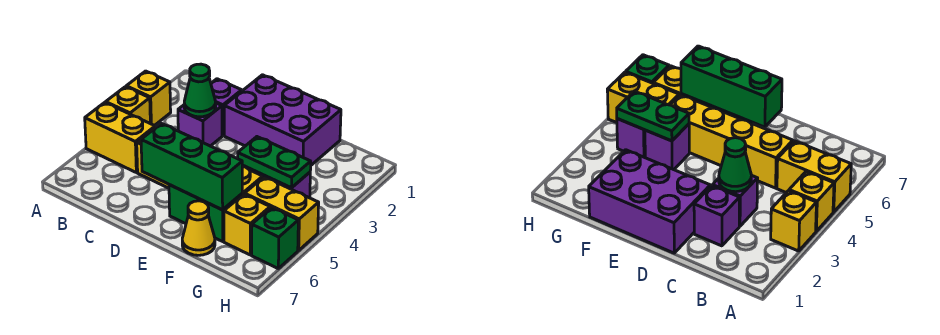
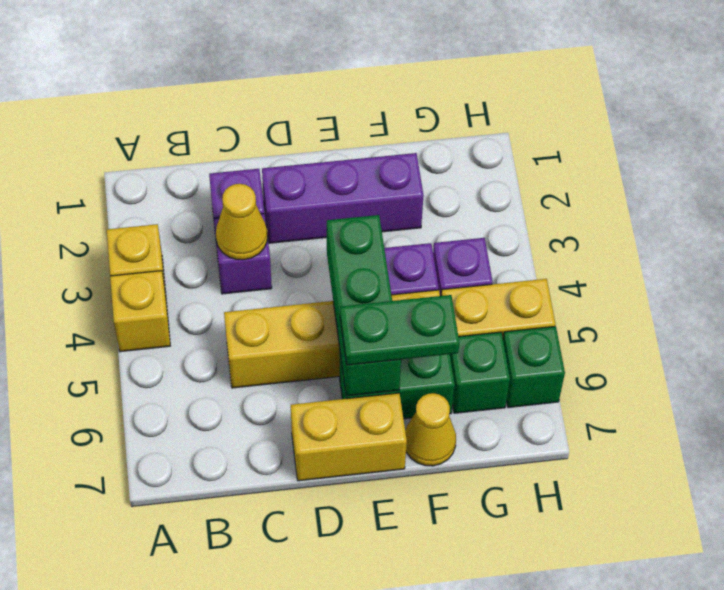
yellow 1x2 brick [85,103,155,172] -> yellow 1x2 brick moved to [291,393,407,481]
green 1x1 cone [184,64,216,117] -> yellow 1x1 cone [216,184,267,260]
purple 2x3 brick [224,75,341,165] -> purple 1x3 brick [262,153,424,243]
green 1x3 brick [141,124,242,210] -> green 1x3 brick turned to [327,215,401,396]
green 1x2 plate [238,137,311,188] -> green 1x2 plate moved to [340,295,459,365]
yellow 1x1 brick [224,194,270,255] -> green 1x1 brick [450,332,510,413]

